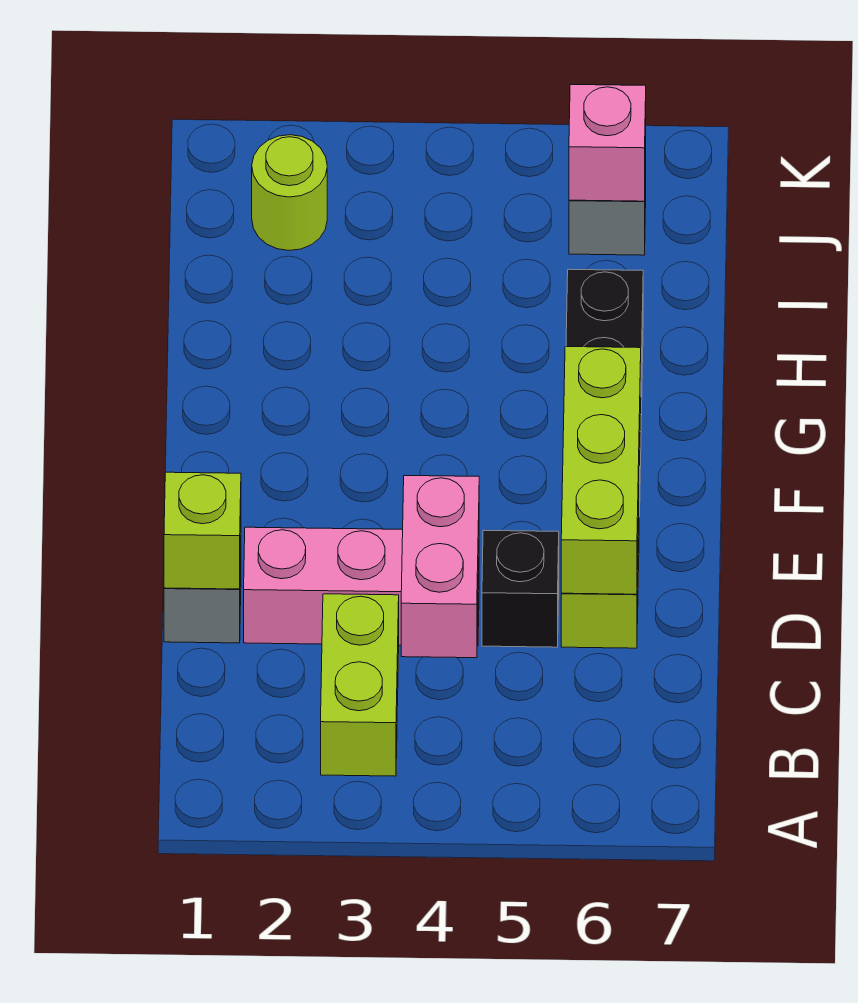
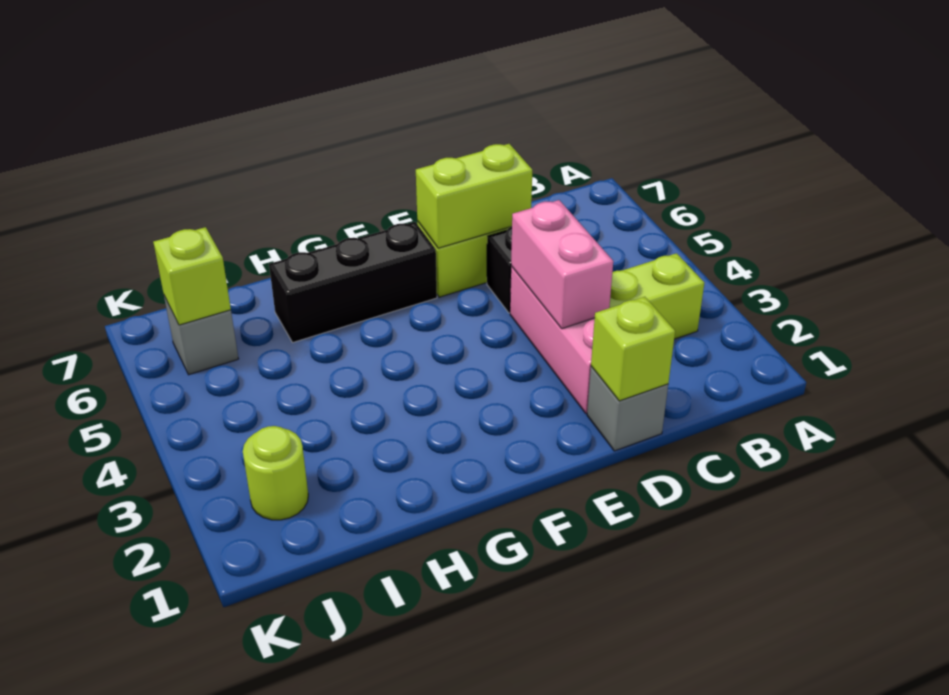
pink 1x2 brick [401,476,479,658] -> pink 1x2 brick turned to [511,200,613,329]
lime 1x3 brick [561,347,641,594] -> lime 1x2 brick [416,144,532,248]
pink 1x1 brick [569,85,646,201] -> lime 1x1 brick [153,227,231,325]

